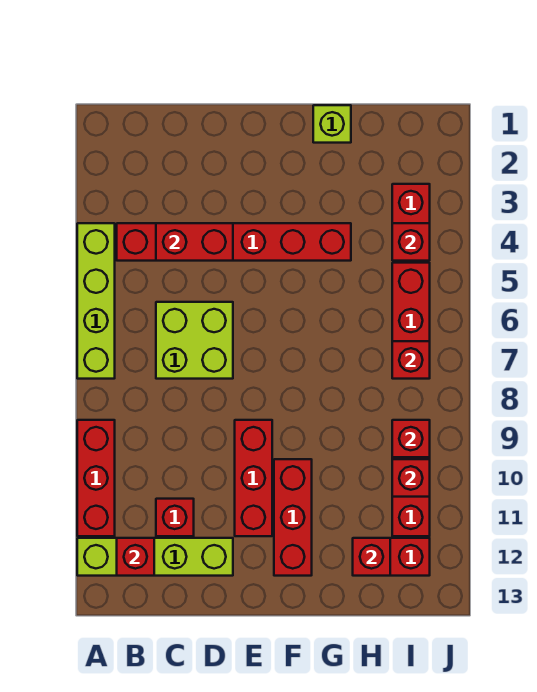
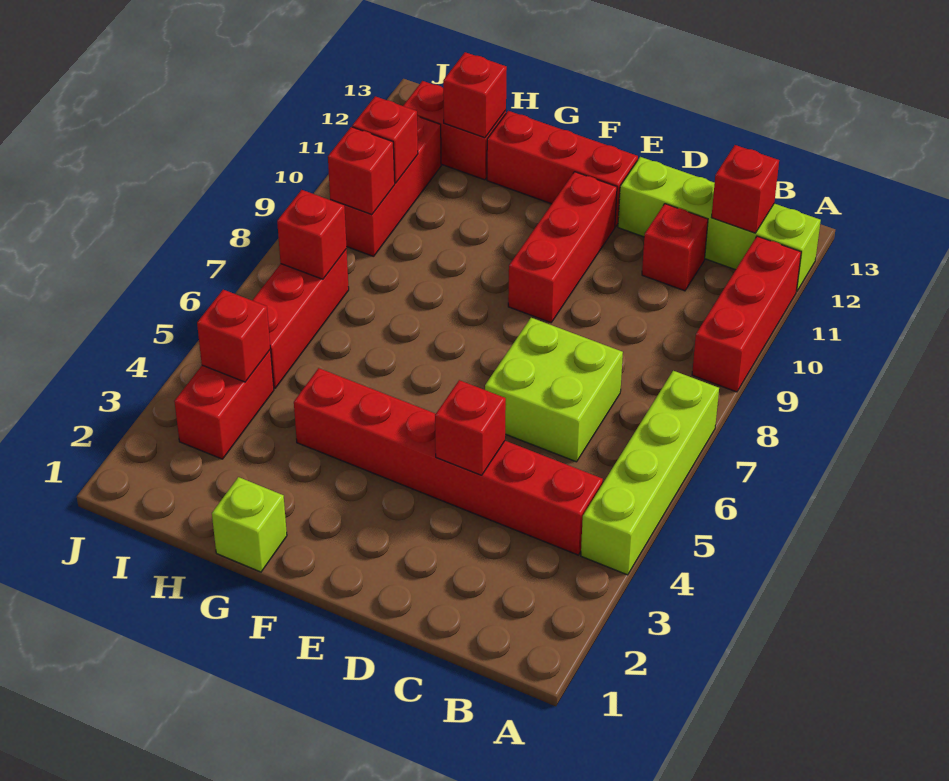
red 1x2 brick [156,223,233,261] -> red 1x1 brick [435,380,506,475]
red 1x3 brick [274,459,312,576] -> red 1x3 brick turned to [487,111,638,227]

